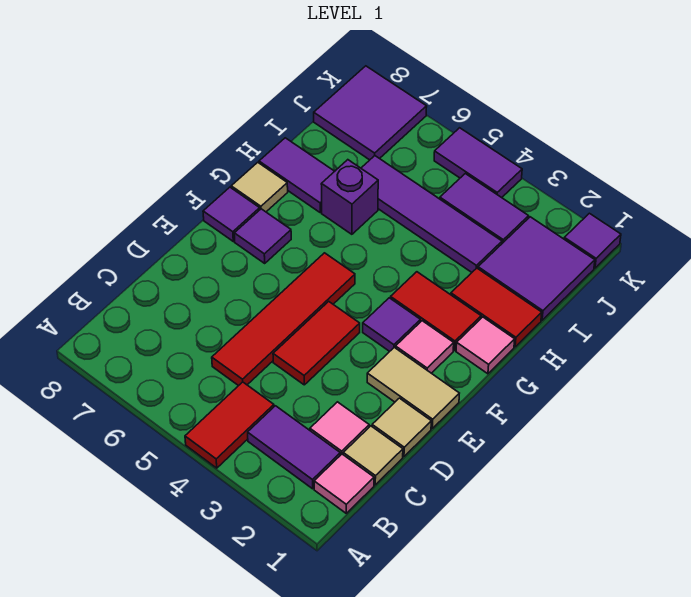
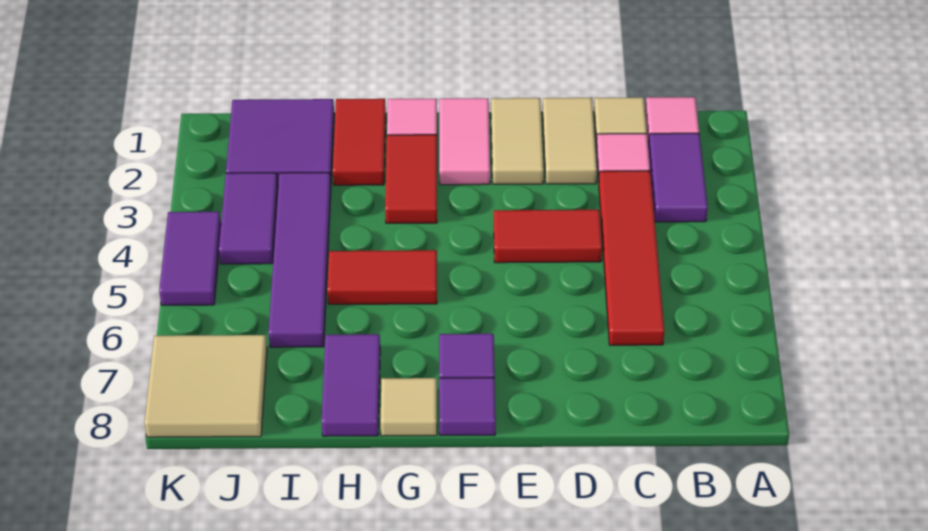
red 1x2 tile [185,382,274,468] -> red 1x2 tile moved to [327,250,437,304]
red 1x4 tile [212,253,355,386] -> red 1x4 tile turned to [599,171,665,345]
tan 1x1 tile [372,398,431,456] -> tan 1x2 tile [542,98,597,184]
pink 1x1 tile [396,321,454,373] -> pink 1x2 tile [439,98,490,185]
purple 1x1 tile [363,298,420,351] -> none
purple 1x1 brick [321,160,378,234] -> none
purple 2x2 tile [314,66,427,160] -> tan 2x2 tile [144,335,267,437]
purple 1x1 tile [564,213,621,268] -> none

